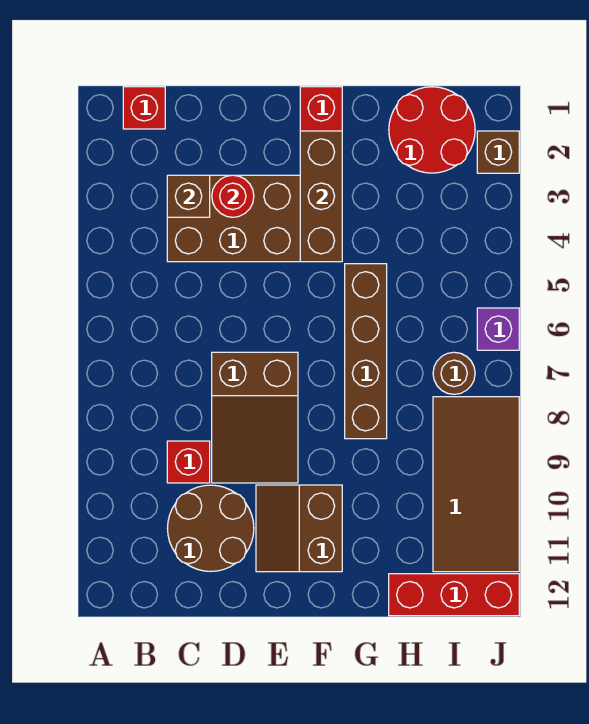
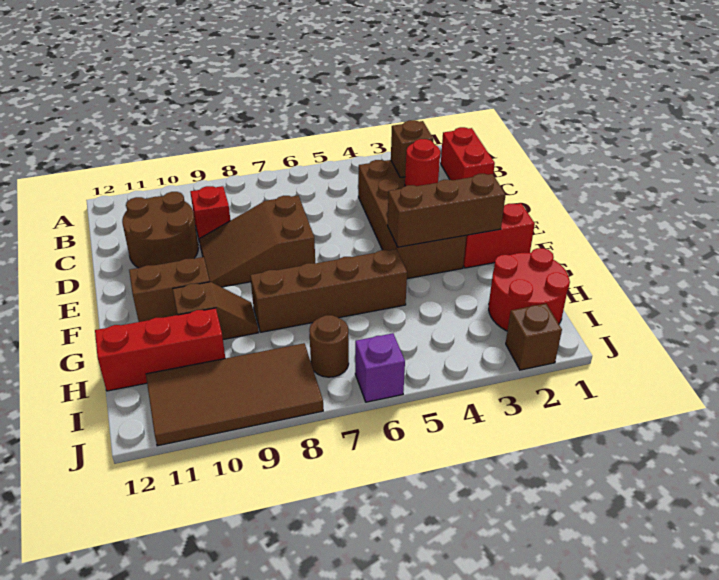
red 1x1 brick [123,87,165,129] -> red 1x2 brick [441,127,495,180]
none -> brown 1x2 slope [173,282,259,339]
red 1x3 brick [389,574,519,616] -> red 1x3 brick turned to [95,308,225,391]

